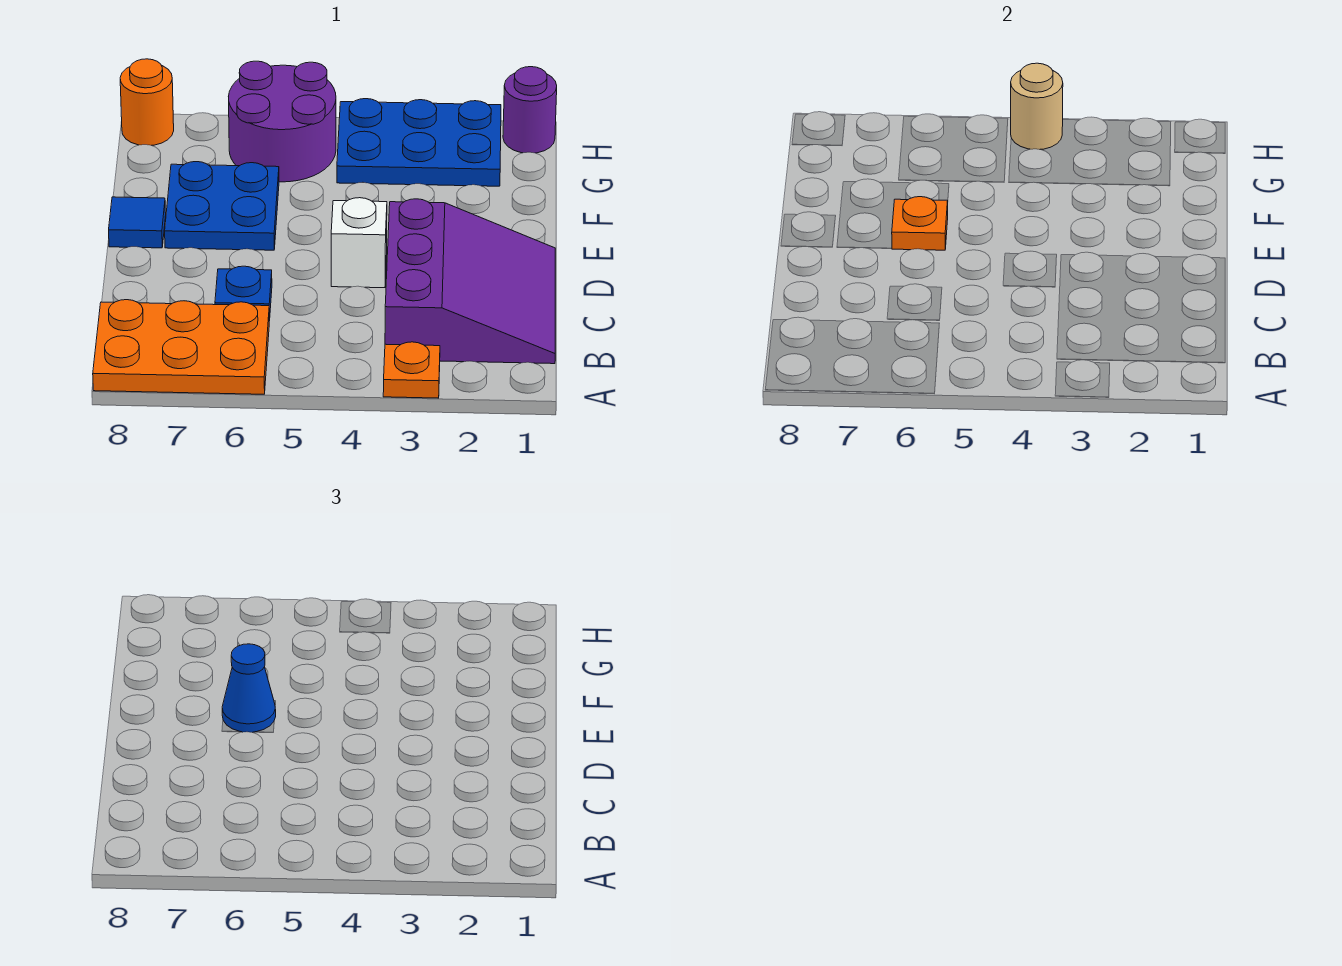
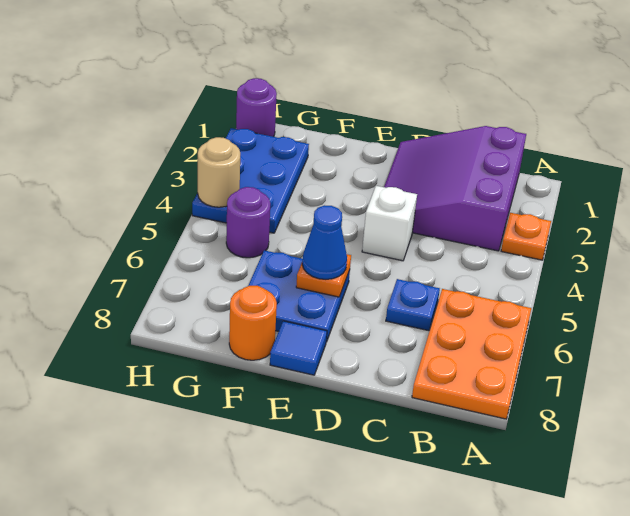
purple 3x3 slope [385,199,555,364] -> purple 3x3 slope turned to [384,126,526,251]
purple 2x2 round brick [228,61,336,182] -> purple 1x1 round brick [226,187,270,258]
orange 1x1 round brick [120,59,174,145] -> orange 1x1 round brick moved to [229,286,277,360]

